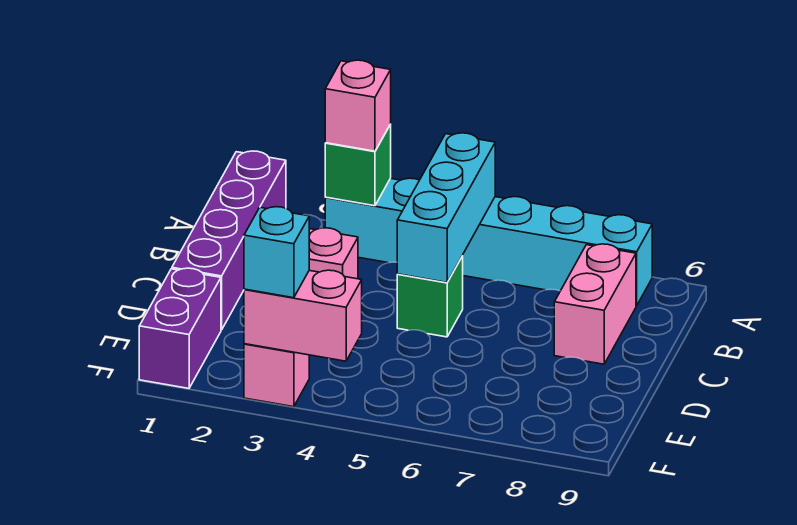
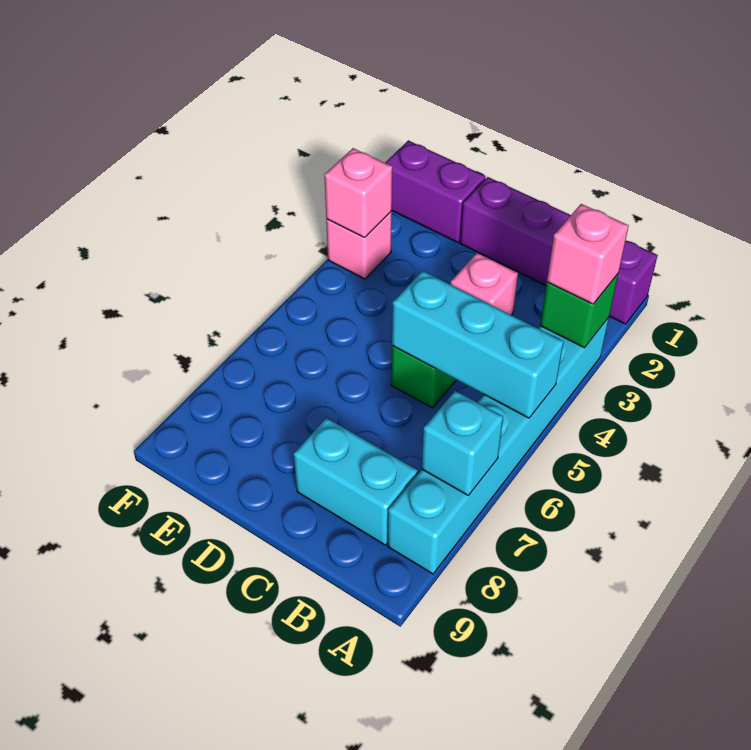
pink 1x2 brick [554,244,636,364] -> cyan 1x2 brick [294,418,418,545]
pink 1x2 brick [244,270,362,361] -> pink 1x1 brick [324,148,392,238]
cyan 1x1 brick [244,207,309,298] -> cyan 1x1 brick moved to [422,391,503,496]

